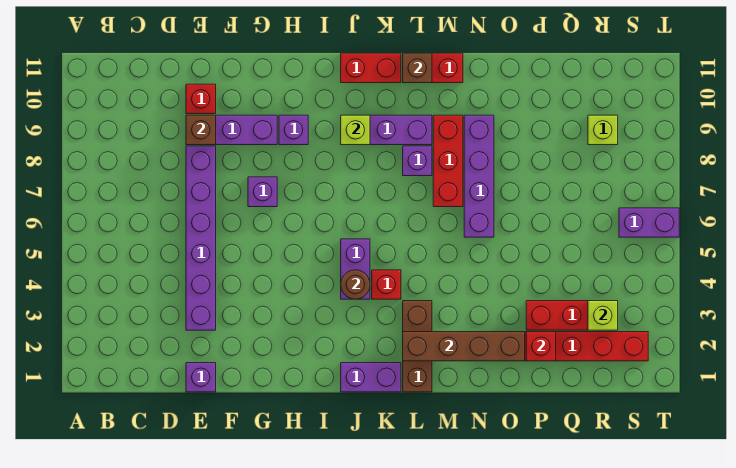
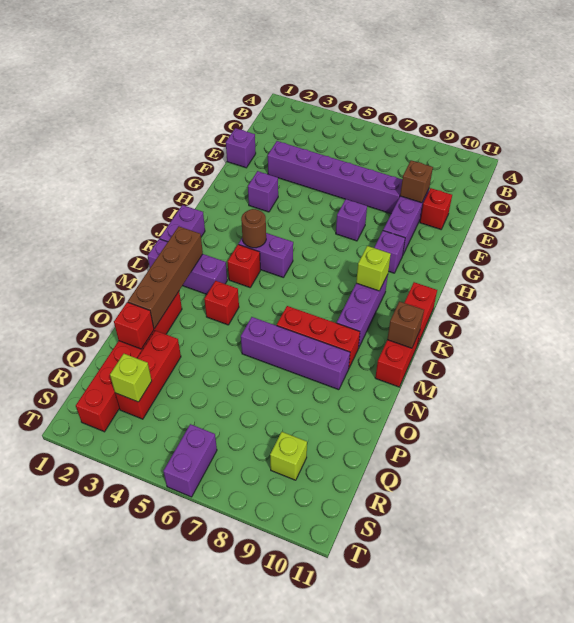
brown 1x3 brick [403,301,432,392] -> purple 1x3 brick [148,239,227,294]
purple 1x1 brick [403,146,432,176] -> purple 1x1 brick moved to [248,171,278,212]
none -> red 1x1 brick [204,281,239,325]

